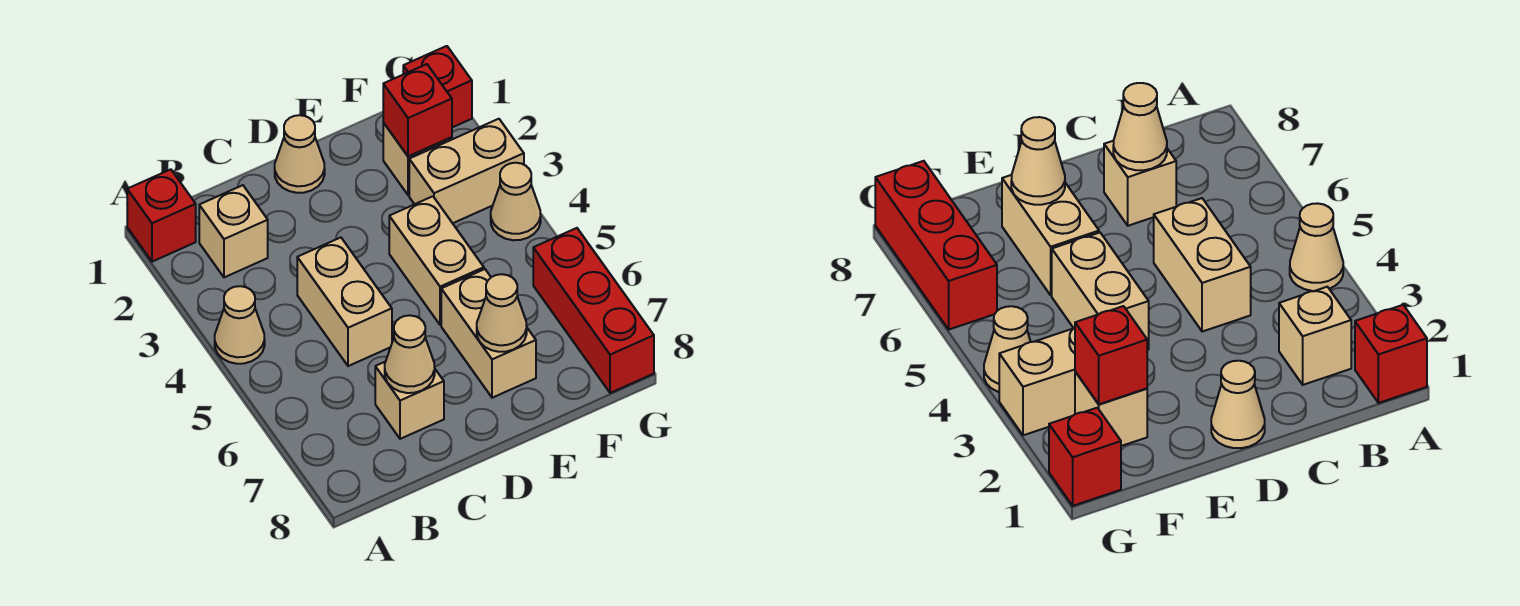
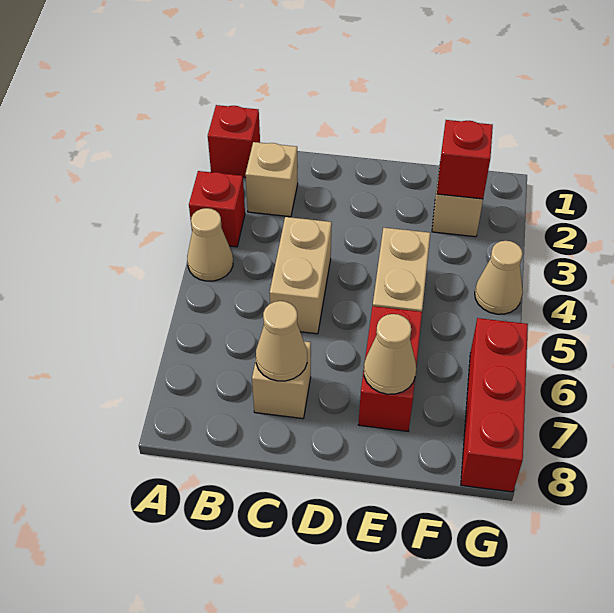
tan 1x1 cone [275,115,325,193] -> none
tan 1x2 brick [441,269,536,398] -> red 1x2 brick [358,306,422,431]
tan 1x2 brick [409,119,524,223] -> none
red 1x1 brick [403,46,472,127] -> red 1x1 brick moved to [189,171,245,247]

